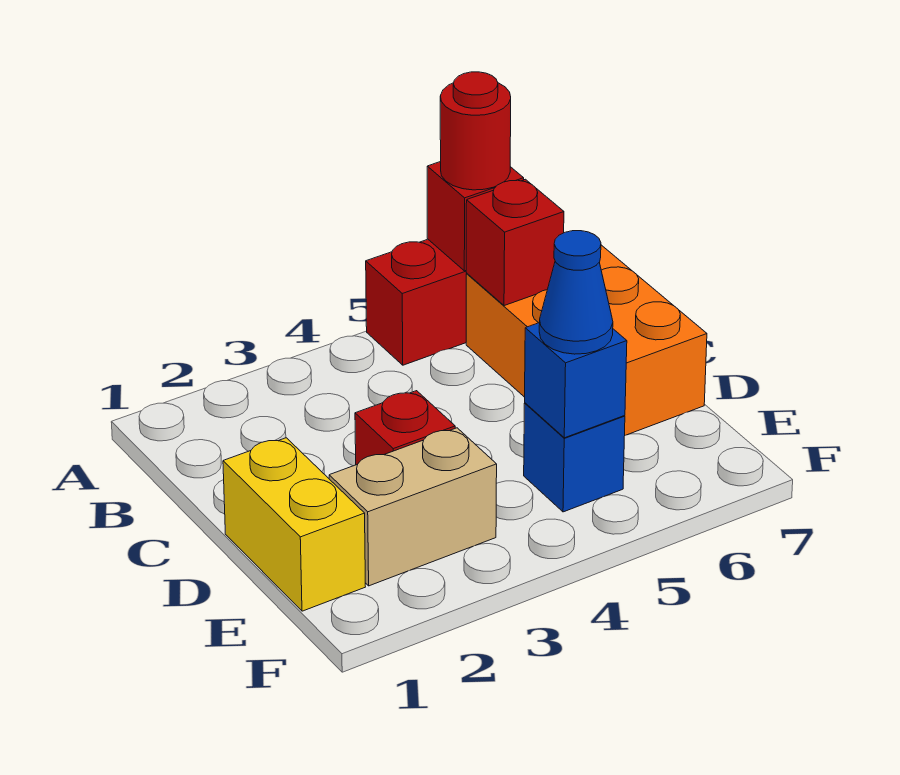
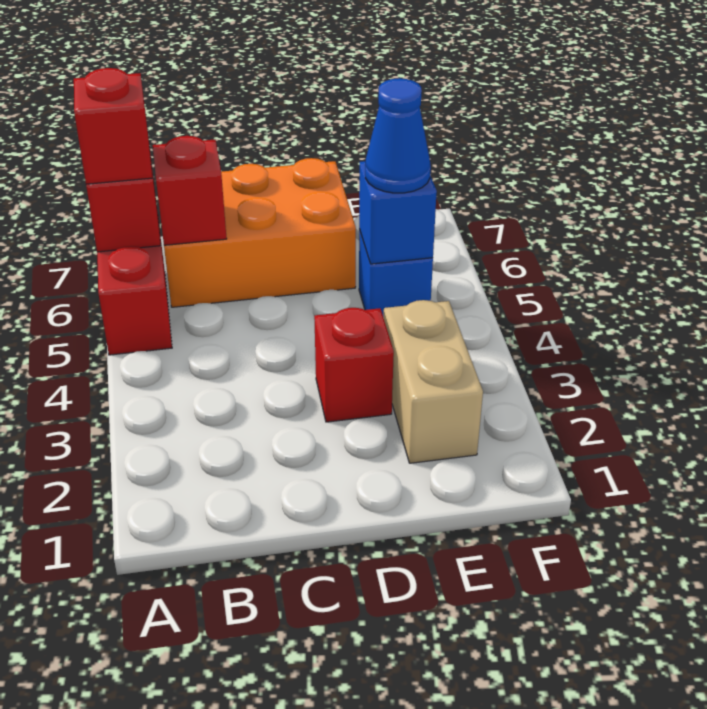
red 1x1 round brick [440,72,511,190] -> red 1x1 brick [74,68,152,184]
yellow 1x2 brick [223,438,365,611] -> none

